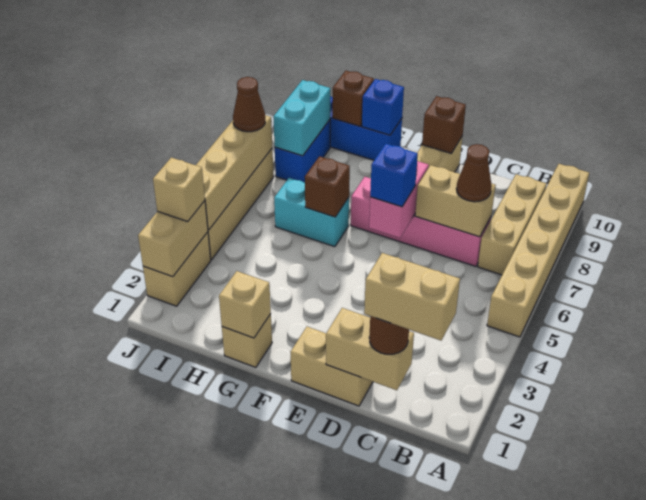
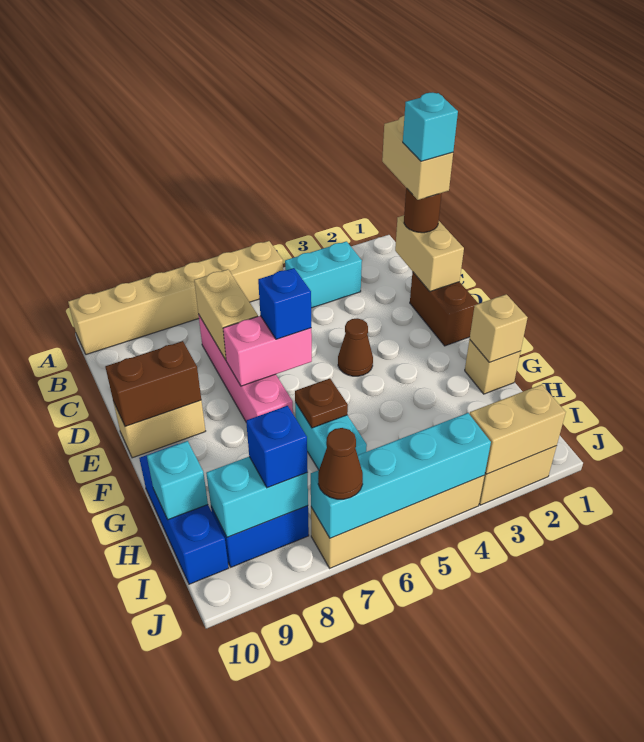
none -> cyan 1x2 brick [285,241,362,308]
tan 1x3 brick [478,174,546,275] -> none
none -> cyan 1x1 brick [403,93,458,161]
brown 1x1 cone [456,144,492,202] -> brown 1x1 cone moved to [338,318,373,376]
tan 1x2 brick [290,327,373,406] -> brown 1x2 brick [410,272,479,346]
brown 1x1 brick [422,96,466,153] -> brown 1x2 brick [105,341,201,427]
brown 1x1 brick [305,156,350,217] -> brown 1x1 plate [295,378,348,428]
blue 1x1 brick [362,79,404,135] -> blue 1x1 brick moved to [246,406,308,488]
brown 1x1 brick [332,71,374,126] -> cyan 1x1 brick [147,441,208,520]
tan 1x1 brick [153,158,205,222] -> none
tan 1x4 brick [196,115,272,230] -> cyan 1x4 brick [311,413,491,538]

